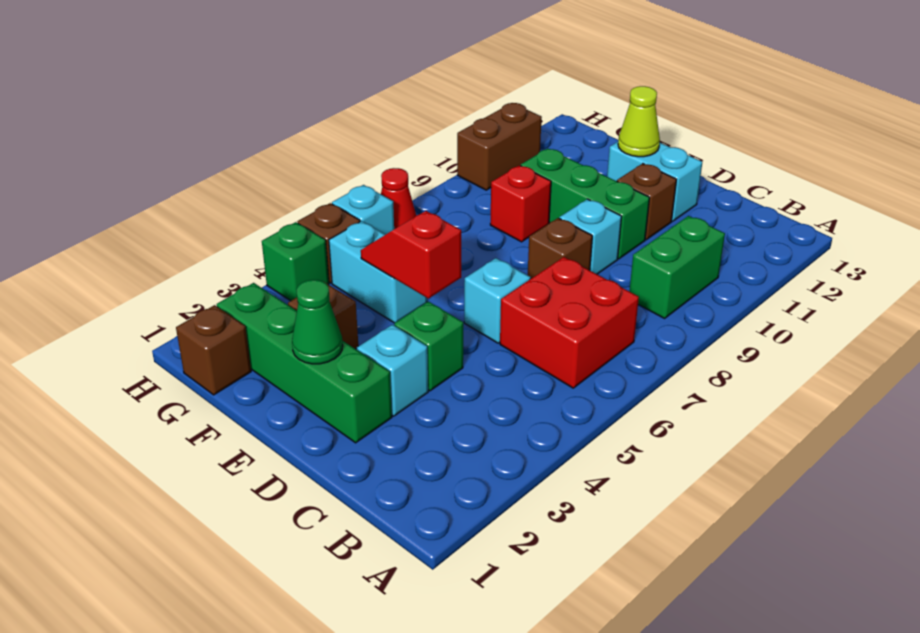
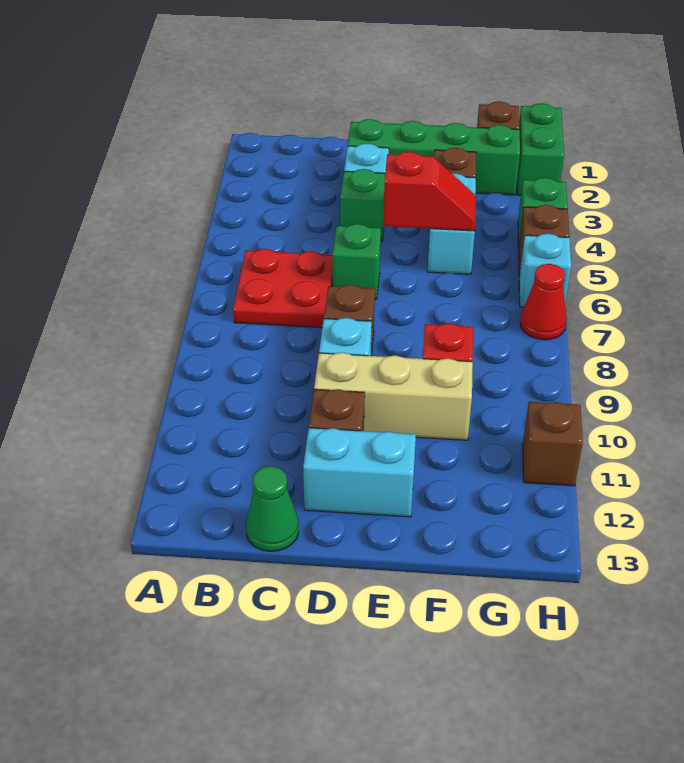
red 2x2 brick [500,257,639,388] -> red 2x2 plate [233,249,333,328]
green 1x2 brick [629,216,725,318] -> green 1x2 brick moved to [517,103,564,195]
cyan 1x1 brick [464,258,531,343] -> green 1x1 brick [333,224,381,299]
green 1x3 brick [521,148,650,259] -> tan 1x3 brick [314,353,473,440]
green 1x1 cone [292,280,343,364] -> green 1x1 cone moved to [246,466,299,551]
lime 1x1 cone [618,86,660,157] -> none
cyan 1x2 brick [329,221,427,323] -> cyan 1x2 brick turned to [428,173,476,274]
brown 1x2 brick [457,103,542,190] -> brown 1x1 brick [523,402,583,486]

